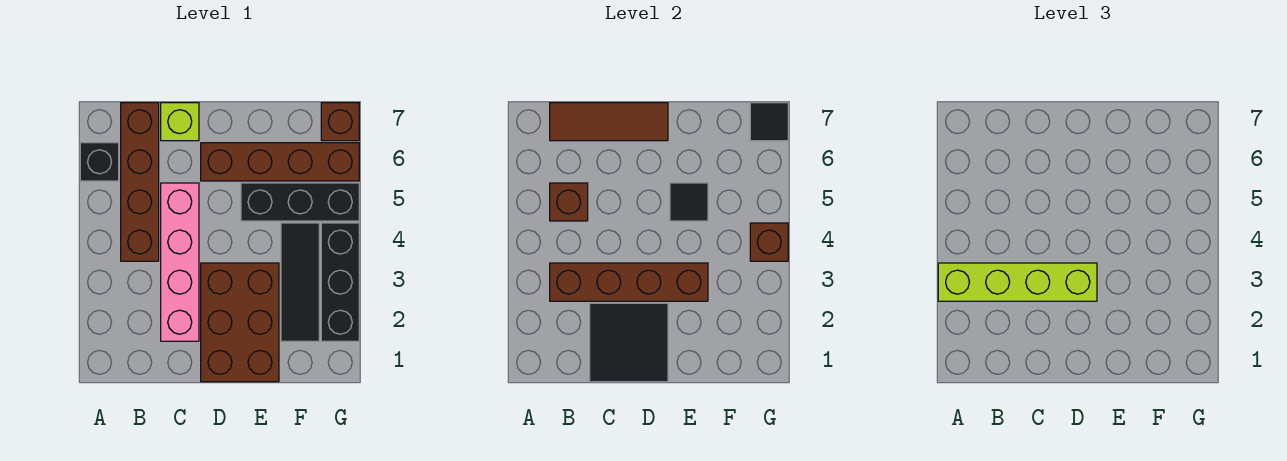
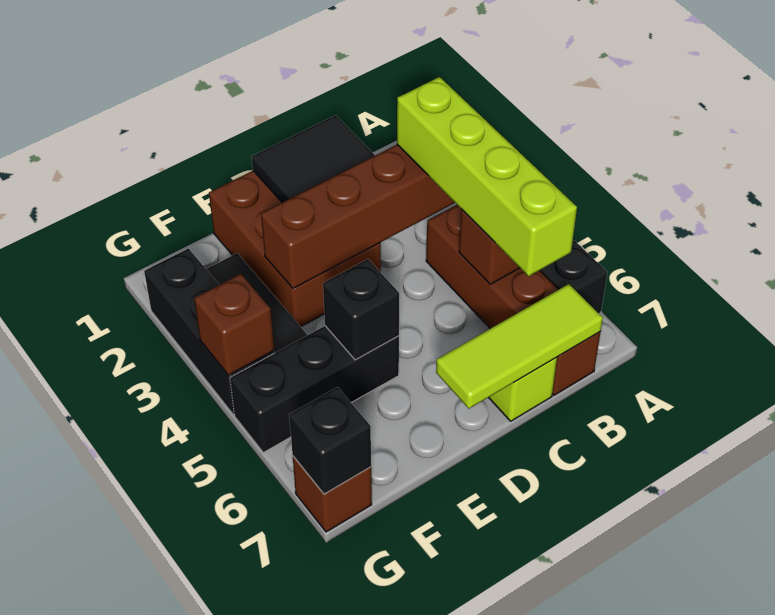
lime 1x4 brick [938,263,1097,301] -> lime 1x4 brick turned to [397,77,577,276]
brown 1x3 tile [550,103,668,141] -> lime 1x3 tile [436,284,603,409]
pink 1x4 brick [161,183,199,341] -> none
brown 1x4 brick [201,143,359,181] -> none
black 1x1 tile [670,183,708,221] -> black 1x1 brick [323,259,399,360]
black 1x1 tile [750,103,788,141] -> black 1x1 brick [289,387,371,494]

